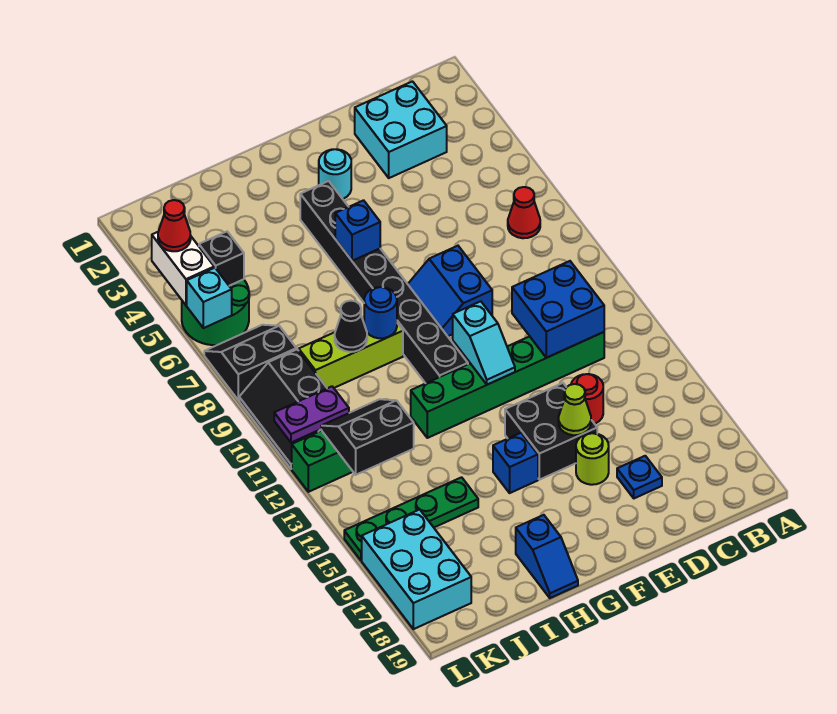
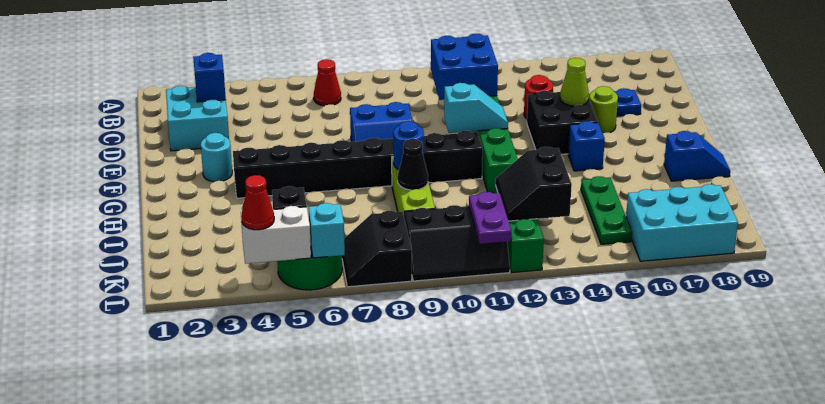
blue 1x1 brick [335,200,380,261] -> blue 1x1 brick moved to [193,53,226,102]
green 1x4 plate [344,477,478,560] -> green 1x3 plate [581,176,632,244]

